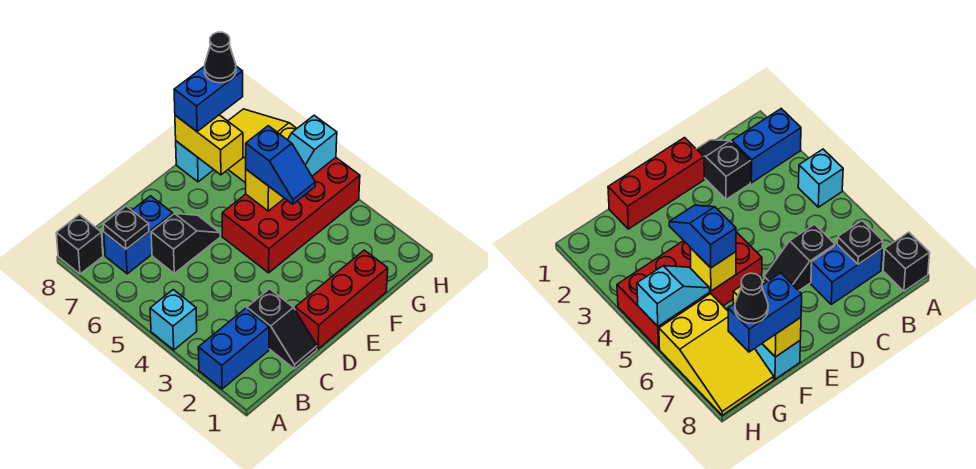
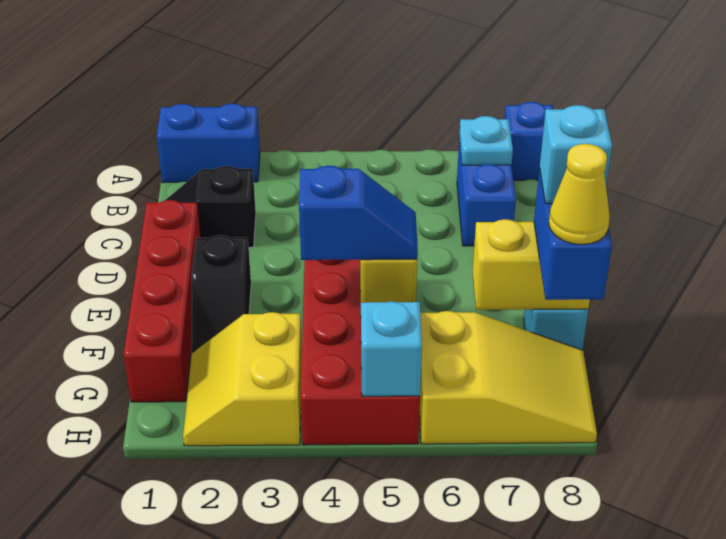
blue 1x2 brick [198,308,269,389] -> blue 1x2 brick turned to [157,104,260,183]
cyan 1x1 brick [150,290,197,350] -> cyan 1x1 brick moved to [540,105,612,204]
black 1x1 brick [56,215,103,274] -> blue 1x1 brick [505,102,553,180]
black 1x1 plate [103,206,149,249] -> cyan 1x1 plate [459,116,513,165]
black 1x2 slope [151,214,220,273] -> black 1x2 slope moved to [192,235,251,353]
red 1x3 brick [295,250,388,349] -> red 1x4 brick [123,200,201,402]
blue 1x2 slope [246,126,315,204] -> blue 1x2 slope turned to [299,166,418,260]
none -> yellow 2x2 slope [183,312,302,446]
black 1x1 cone [205,32,236,83] -> yellow 1x1 cone [549,144,610,245]

